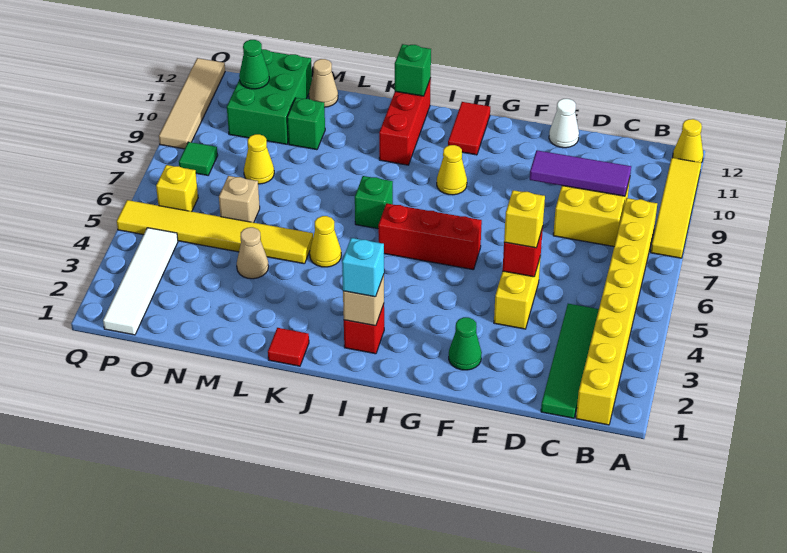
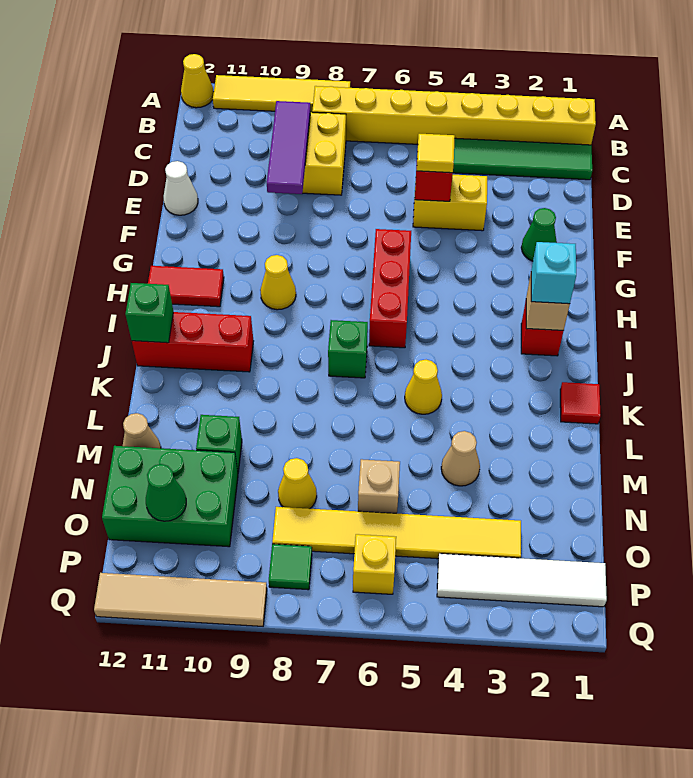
yellow 1x1 brick [504,190,545,248] -> yellow 1x1 tile [417,134,455,173]
yellow 1x6 tile [117,200,313,264] -> yellow 1x6 tile turned to [272,507,521,559]

